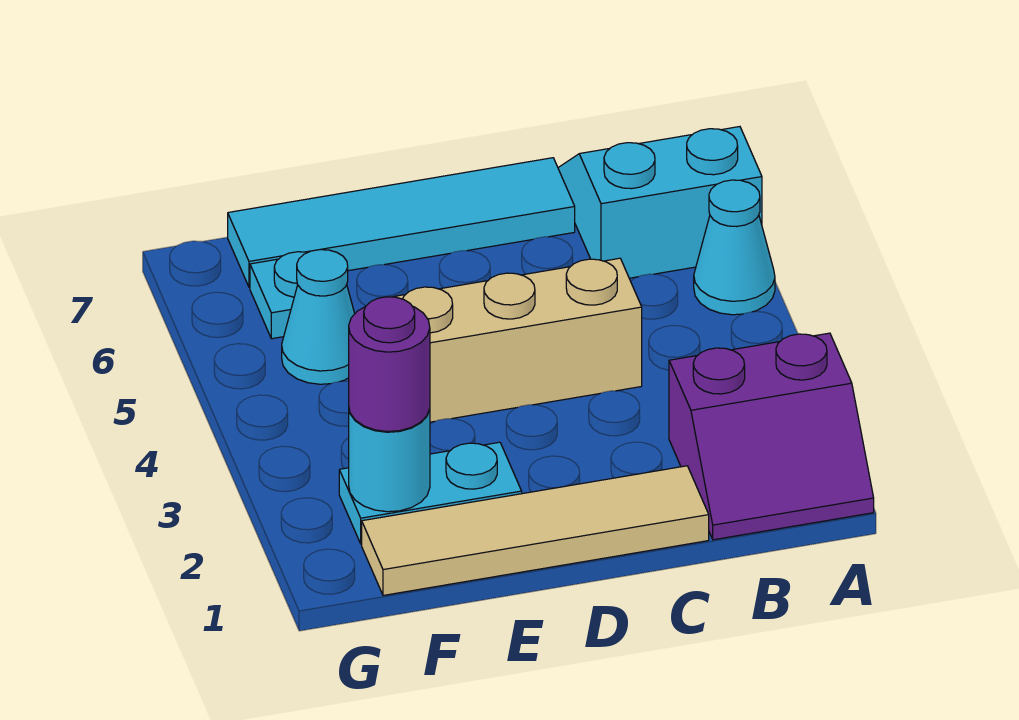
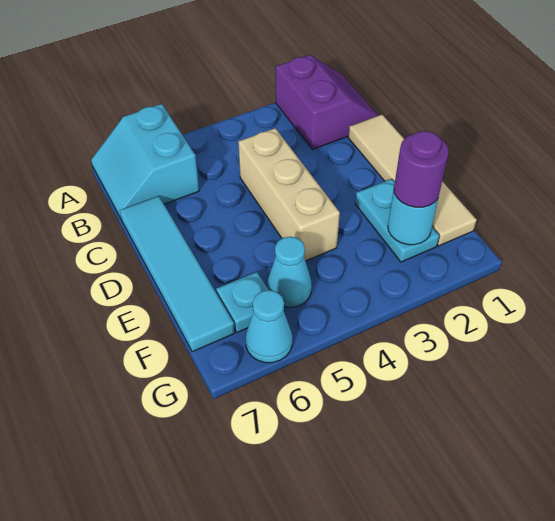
cyan 1x1 cone [694,180,775,315] -> cyan 1x1 cone moved to [246,290,292,363]

